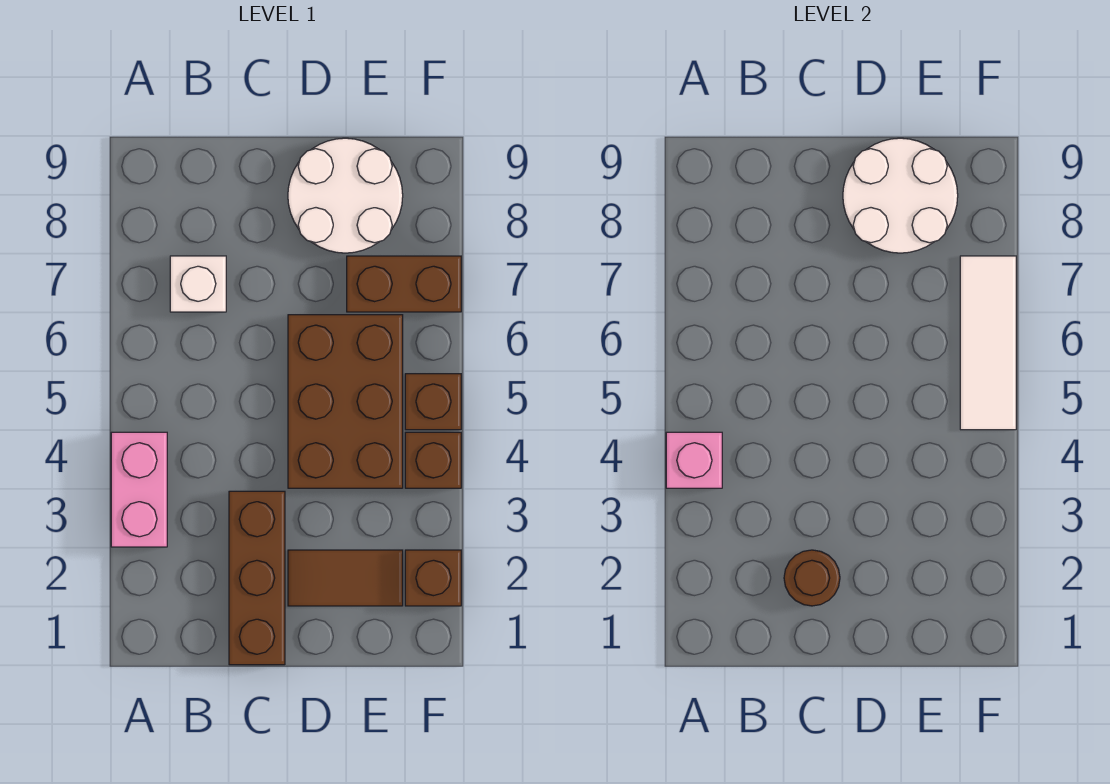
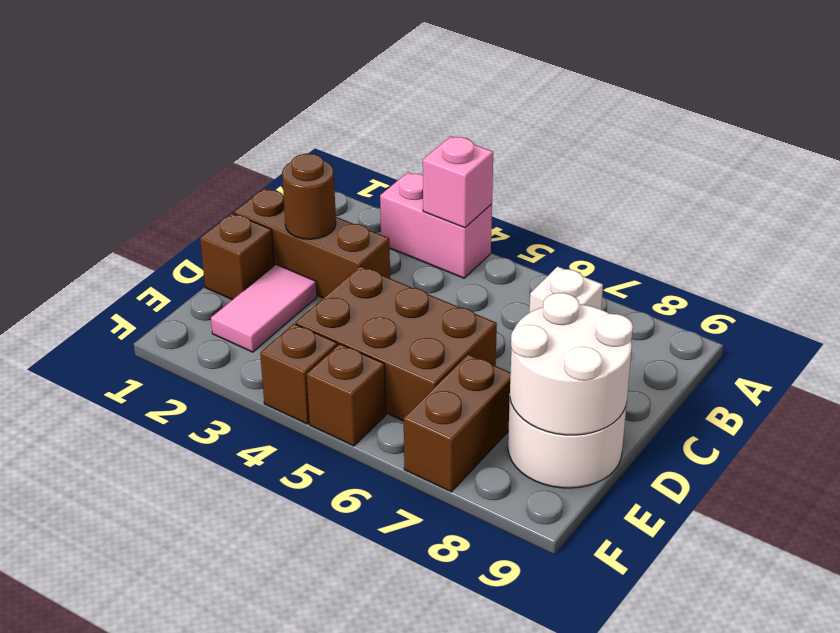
brown 1x2 tile [288,550,403,606] -> pink 1x2 tile [211,264,317,352]
brown 1x1 brick [405,550,461,606] -> brown 1x1 brick moved to [200,213,274,300]
white 1x3 tile [960,256,1016,430] -> none

